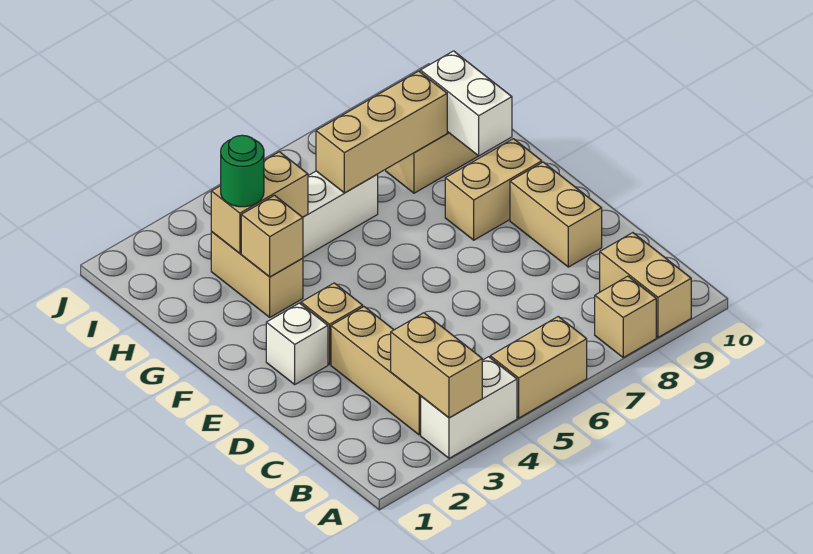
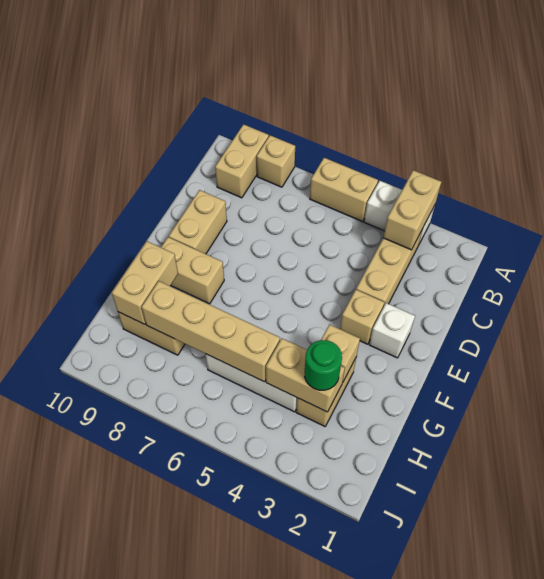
white 1x2 brick [420,51,512,156] -> tan 1x2 brick [112,241,178,324]
tan 1x3 brick [316,71,447,193] -> tan 1x4 brick [142,281,280,382]

